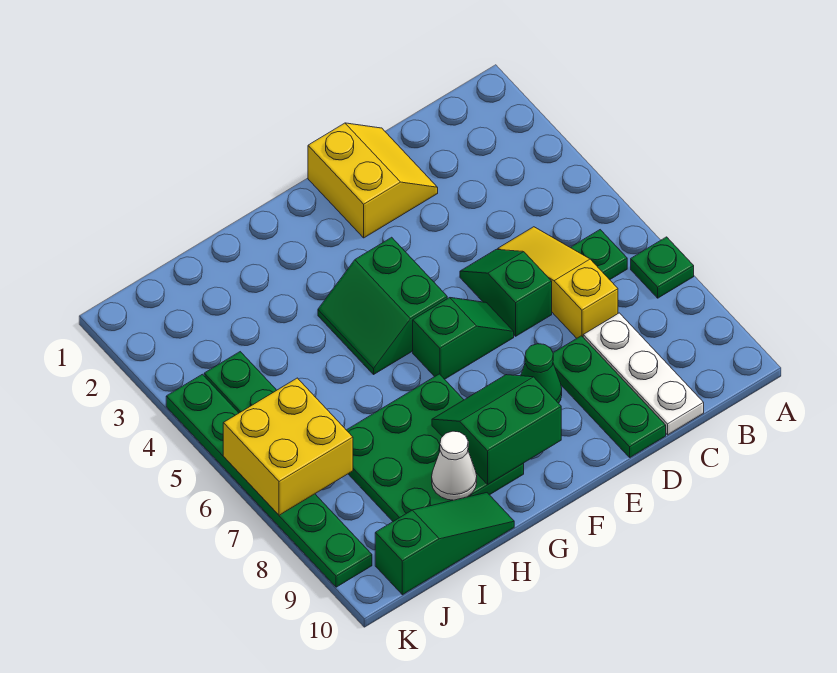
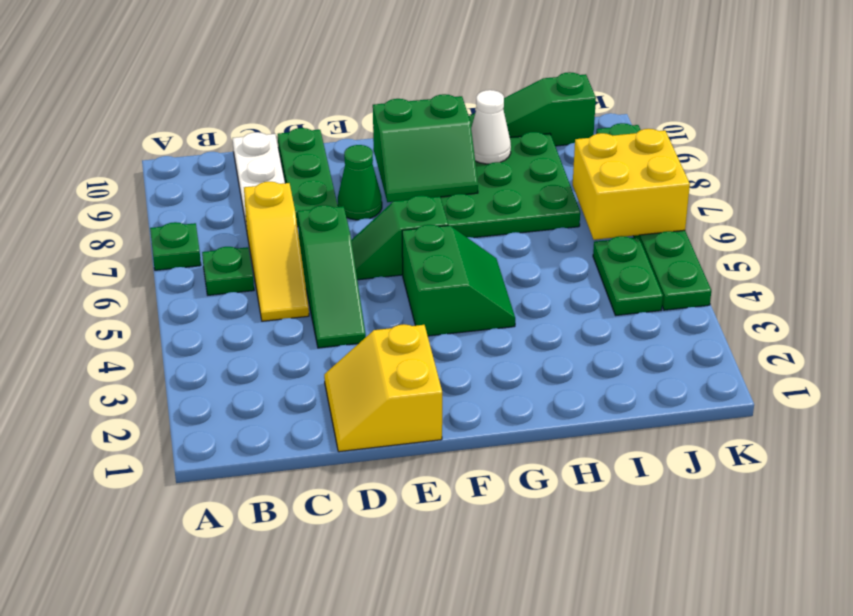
green 1x2 slope [460,249,552,336] -> green 1x3 slope [298,205,366,348]

